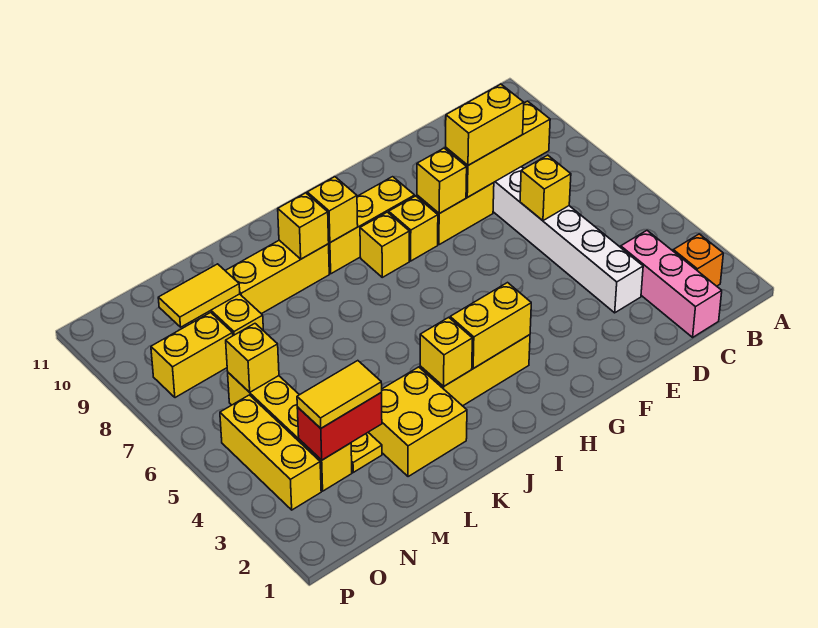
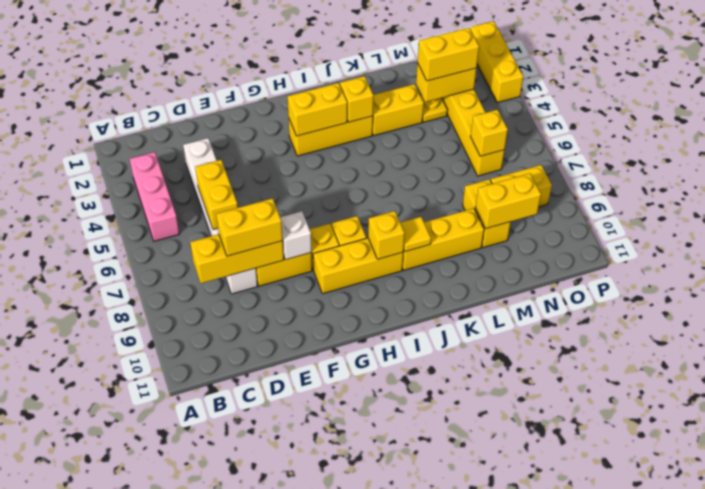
orange 1x1 brick [673,234,723,286] -> none
pink 1x3 brick [621,231,722,337] -> pink 1x3 brick moved to [130,152,179,241]
yellow 1x1 brick [520,155,571,221] -> yellow 1x2 brick [195,160,238,230]
yellow 1x1 brick [417,148,467,213] -> white 1x1 brick [280,211,312,260]
yellow 1x1 brick [278,193,329,259] -> yellow 1x1 tile [400,217,431,252]
yellow 2x2 brick [368,367,467,477] -> yellow 1x2 brick [372,84,424,136]
red 1x2 brick [297,393,382,460] -> yellow 1x2 brick [416,63,476,102]
yellow 1x2 tile [297,361,382,428] -> yellow 1x2 brick [418,28,479,81]
yellow 1x2 tile [158,264,240,327] -> yellow 1x2 brick [475,173,541,229]
yellow 1x3 brick [220,395,321,510] -> yellow 1x3 brick moved to [471,21,523,103]

